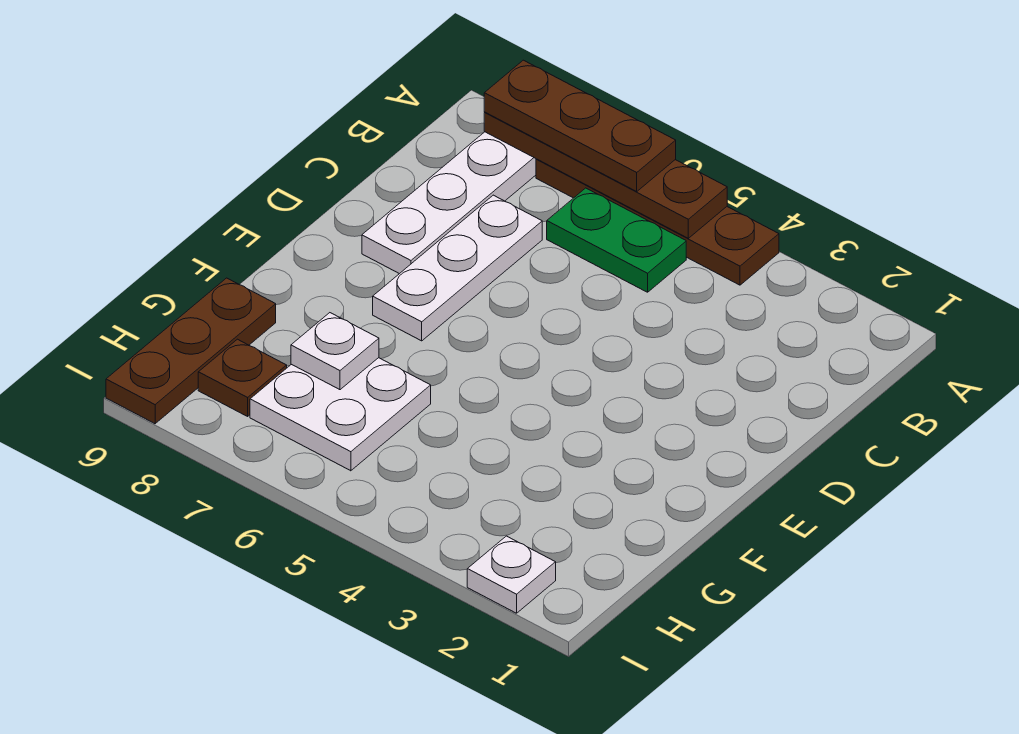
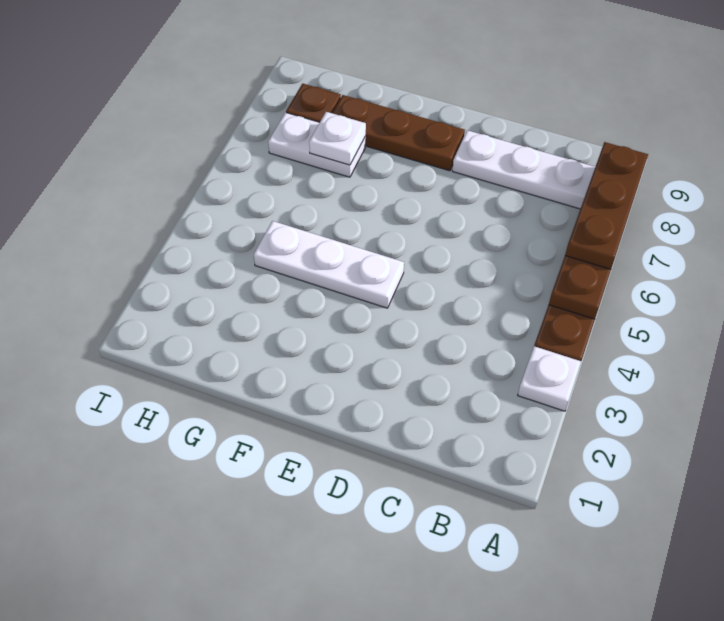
green 1x2 plate [547,188,686,292] -> none
white 1x3 plate [373,195,542,341] -> white 1x3 plate moved to [254,221,404,308]
white 2x2 plate [250,358,431,471] -> white 1x2 plate [268,113,366,177]
brown 1x3 plate [106,278,276,424] -> brown 1x3 plate moved to [333,95,465,171]
white 1x1 plate [467,536,556,613] -> white 1x1 plate moved to [518,346,581,411]

